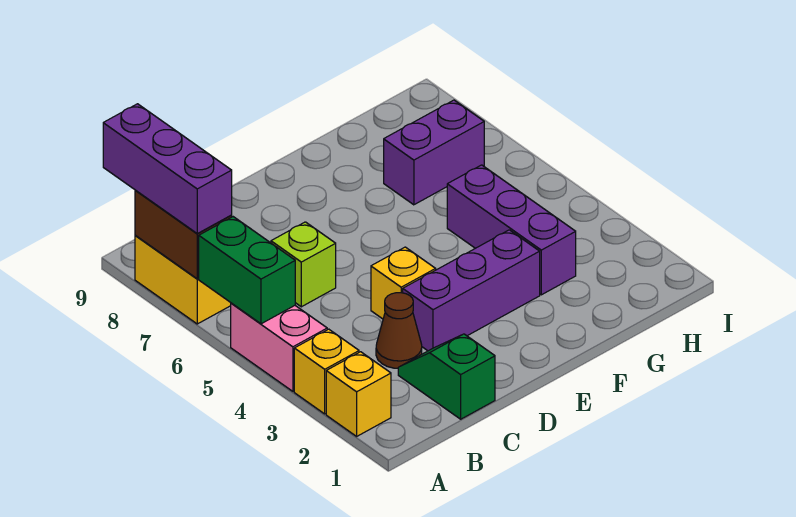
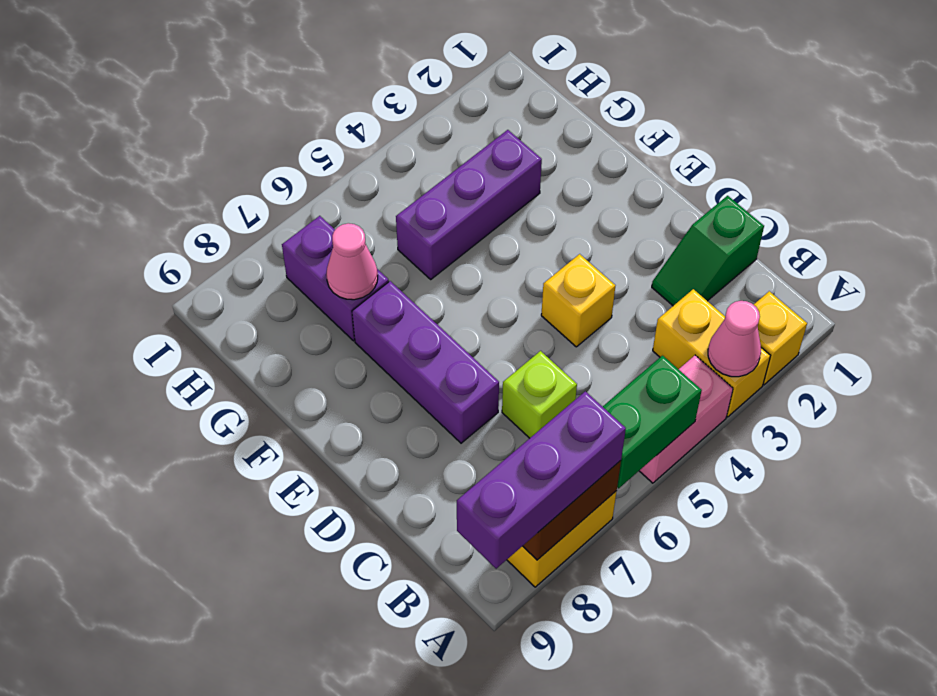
yellow 1x1 brick [294,329,359,414] -> yellow 1x2 brick [653,289,770,417]
none -> pink 1x1 cone [708,301,761,377]
brown 1x1 cone [376,293,422,368] -> none
purple 1x3 brick [403,230,540,351] -> purple 1x3 brick moved to [352,281,499,443]
none -> pink 1x1 cone [326,223,378,300]

